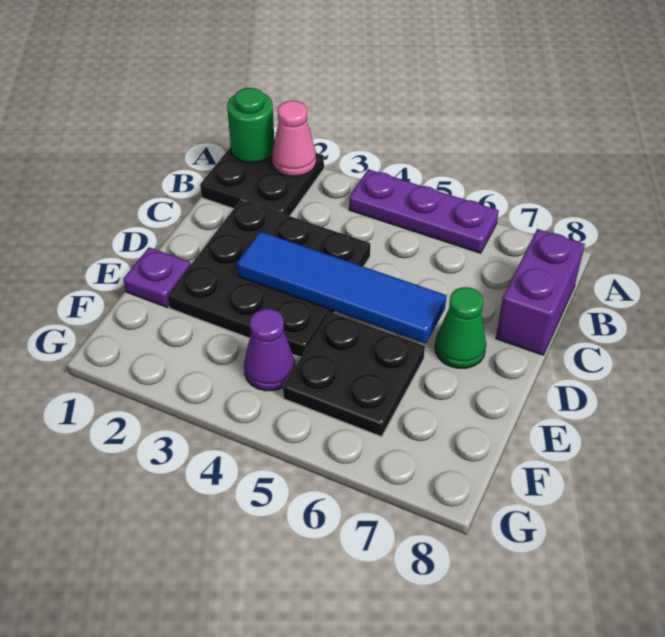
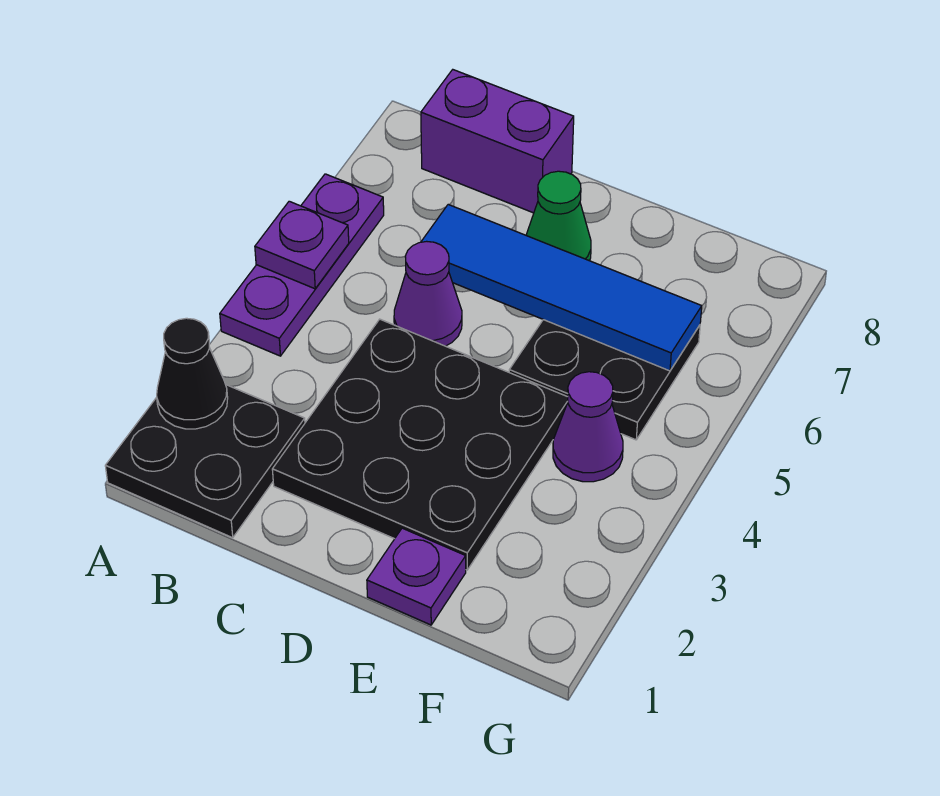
green 1x1 round brick [227,88,274,163] -> none
pink 1x1 cone [272,101,316,177] -> black 1x1 cone [157,318,228,429]
none -> purple 1x1 plate [255,201,349,289]
none -> purple 1x1 cone [394,241,462,346]
blue 1x4 tile [237,231,447,344] -> blue 1x4 tile turned to [421,205,702,371]

